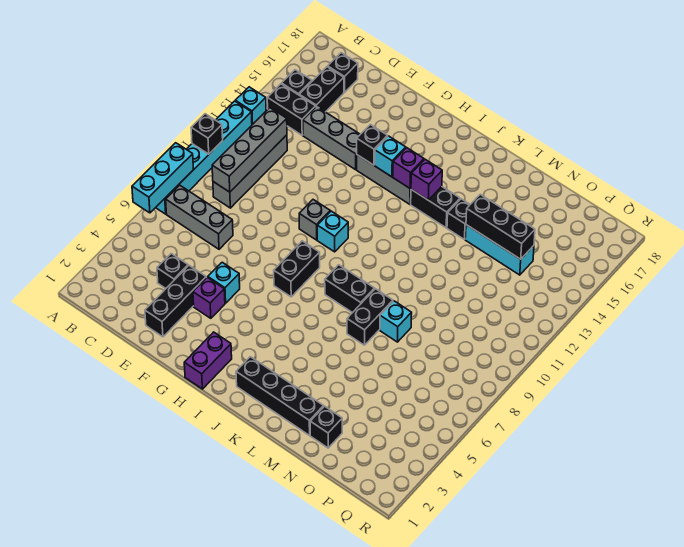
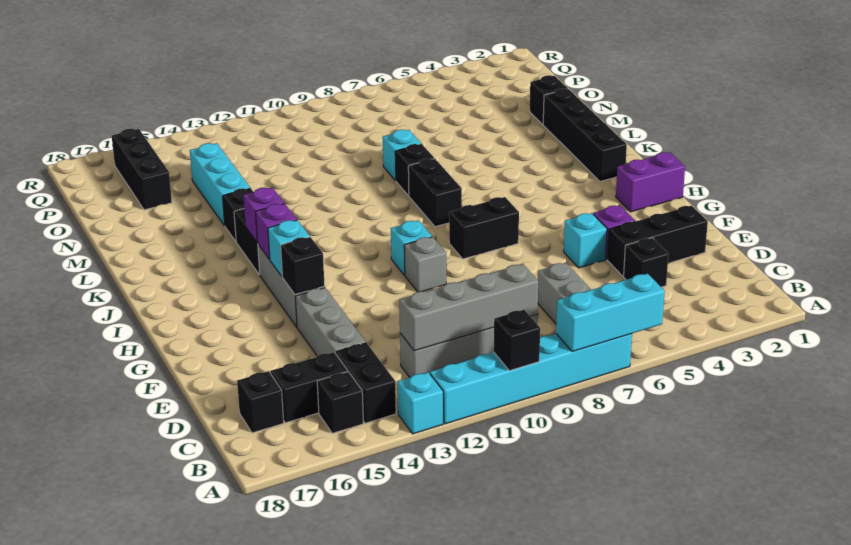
black 1x2 brick [347,289,393,345] -> black 1x1 brick [395,144,434,196]
black 1x3 brick [466,194,535,259] -> black 1x3 brick moved to [112,129,172,210]

